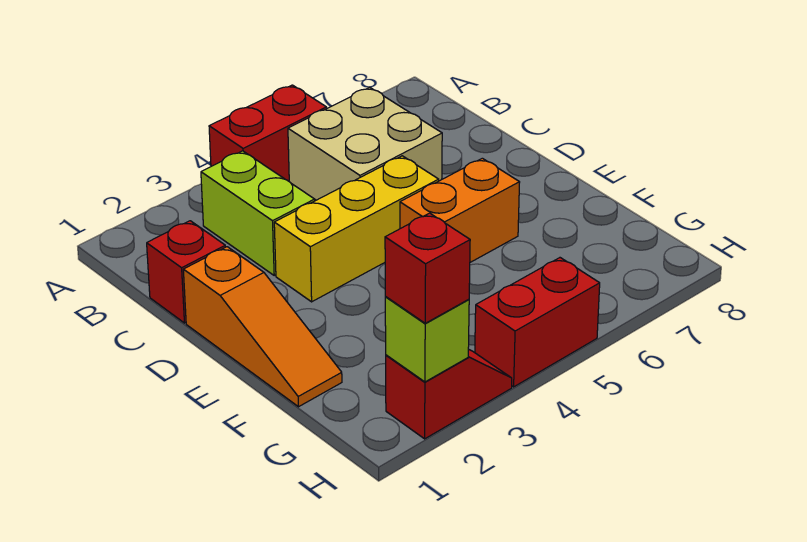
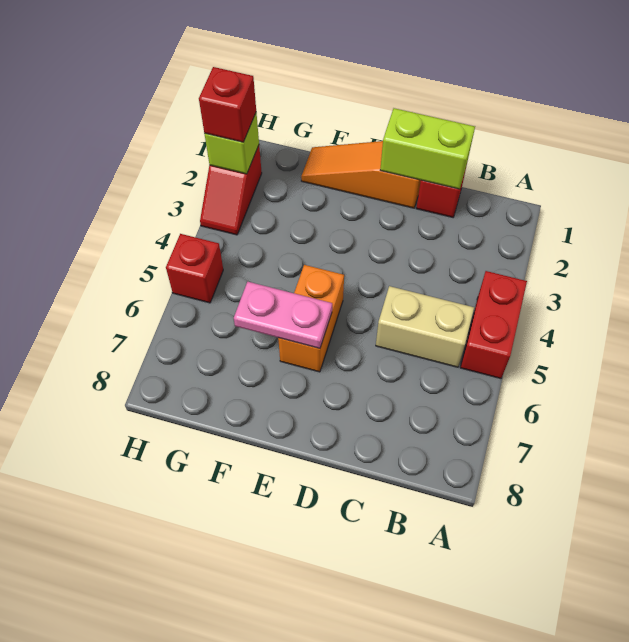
lime 1x2 brick [201,151,315,275] -> lime 1x2 brick moved to [380,108,475,189]
tan 2x2 brick [288,87,442,200] -> tan 1x2 brick [376,286,474,367]
yellow 1x3 brick [274,156,439,302] -> none
none -> pink 1x2 plate [234,281,332,348]
red 1x2 brick [475,258,600,387] -> red 1x1 brick [166,234,223,303]

